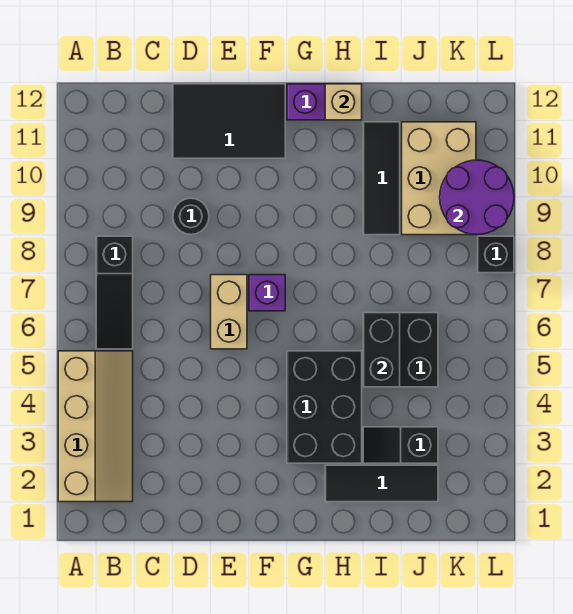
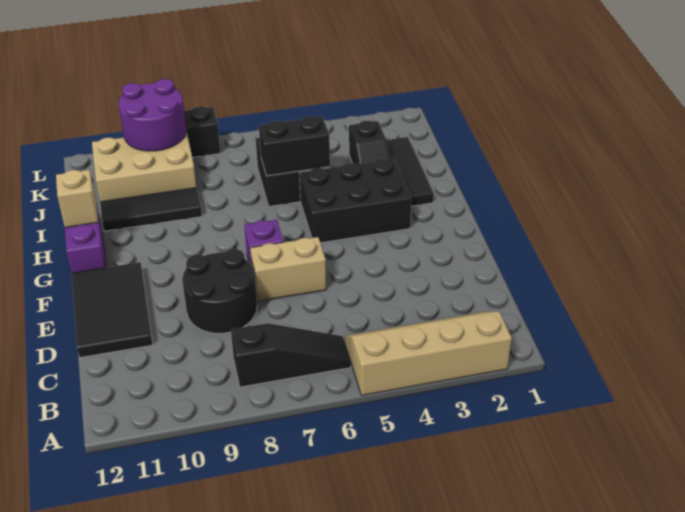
black 1x1 round brick [173,198,209,235] -> black 2x2 round brick [182,249,257,333]

